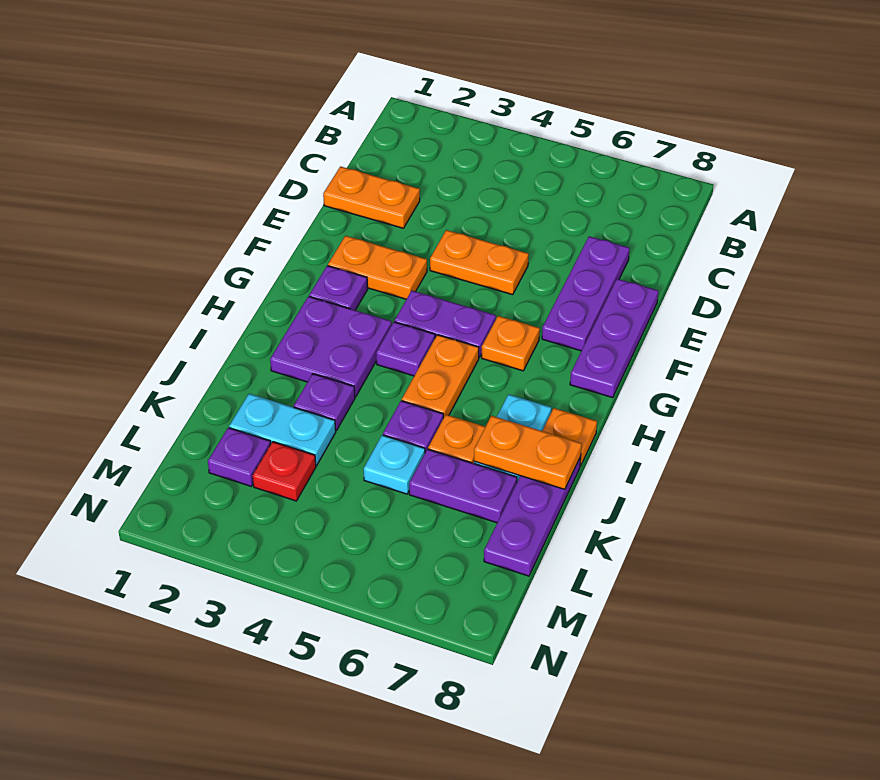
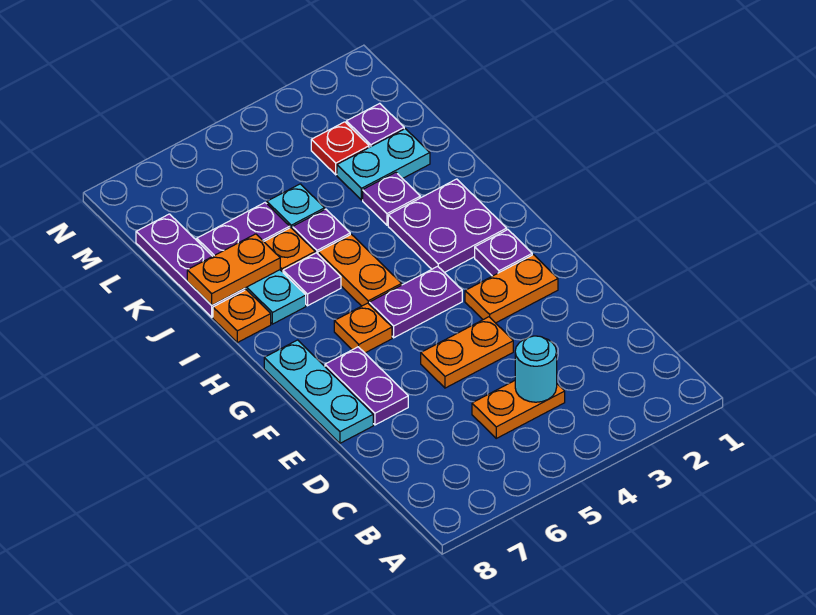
none -> cyan 1x1 round brick [515,336,557,402]
orange 1x2 plate [323,167,420,228] -> orange 1x2 plate moved to [472,381,565,438]
purple 1x3 plate [542,236,630,351] -> purple 1x2 plate [325,347,408,425]
purple 1x3 plate [570,279,658,398] -> cyan 1x3 plate [264,340,373,443]
purple 1x1 plate [376,322,435,376] -> purple 1x1 plate moved to [283,253,341,306]

